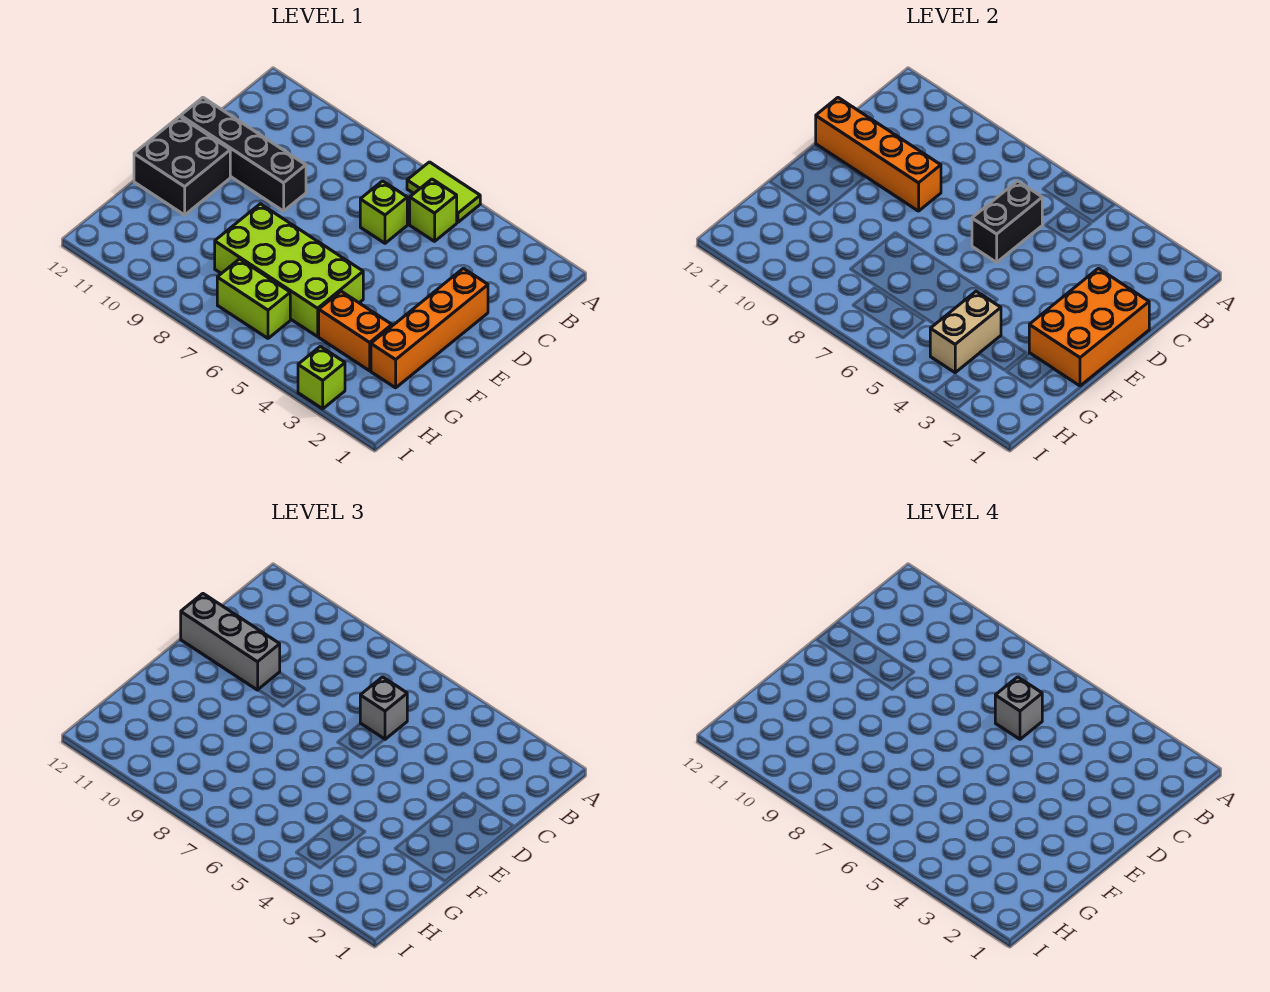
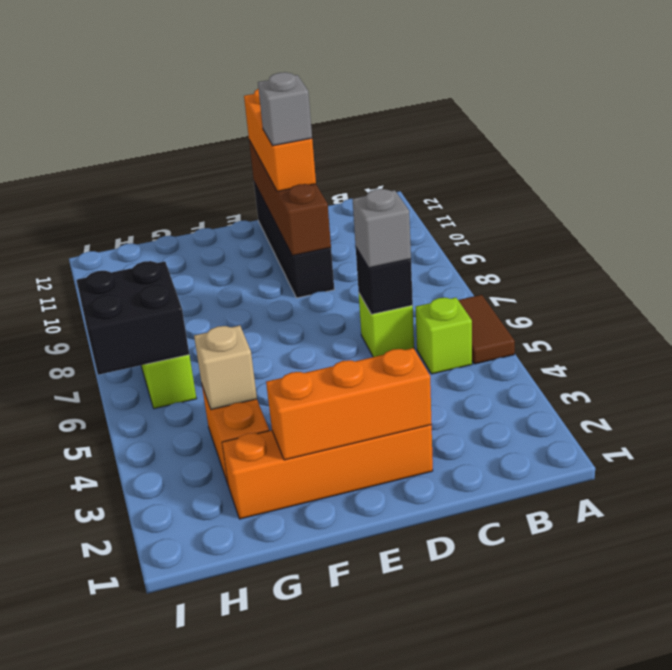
lime 1x2 tile [407,162,480,222] -> brown 1x2 tile [458,295,515,364]
black 1x2 brick [972,181,1042,262] -> black 1x1 brick [356,248,413,314]
grey 1x1 brick [995,677,1042,739] -> grey 1x1 brick moved to [258,72,312,146]
orange 2x3 brick [1029,268,1149,386] -> orange 1x3 brick [266,348,432,460]
orange 1x4 brick [816,98,941,211] -> brown 1x4 brick [249,140,331,256]
grey 1x3 brick [181,594,280,690] -> orange 1x3 brick [244,89,316,191]
black 2x2 brick [134,116,230,215] -> black 2x2 brick moved to [77,261,189,375]
lime 2x4 brick [215,204,363,337] -> none
tan 1x2 brick [930,291,1001,373] -> tan 1x1 brick [194,326,257,409]
lime 1x1 brick [298,346,345,409] -> none

